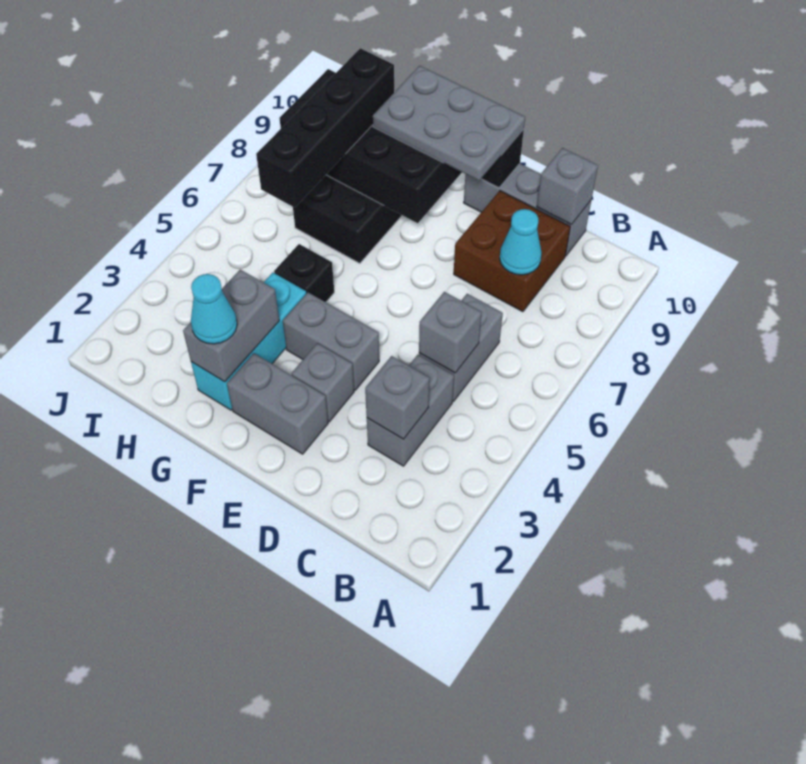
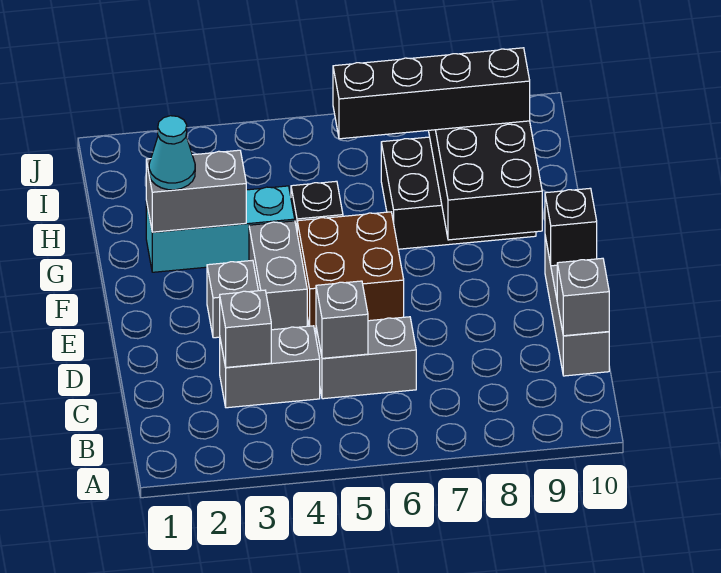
brown 2x2 brick [454,191,570,312] -> brown 2x2 brick moved to [297,212,404,328]
cyan 1x1 cone [500,209,542,275] -> none
grey 1x2 brick [227,353,328,454] -> none
grey 2x3 plate [373,66,525,181] -> none

